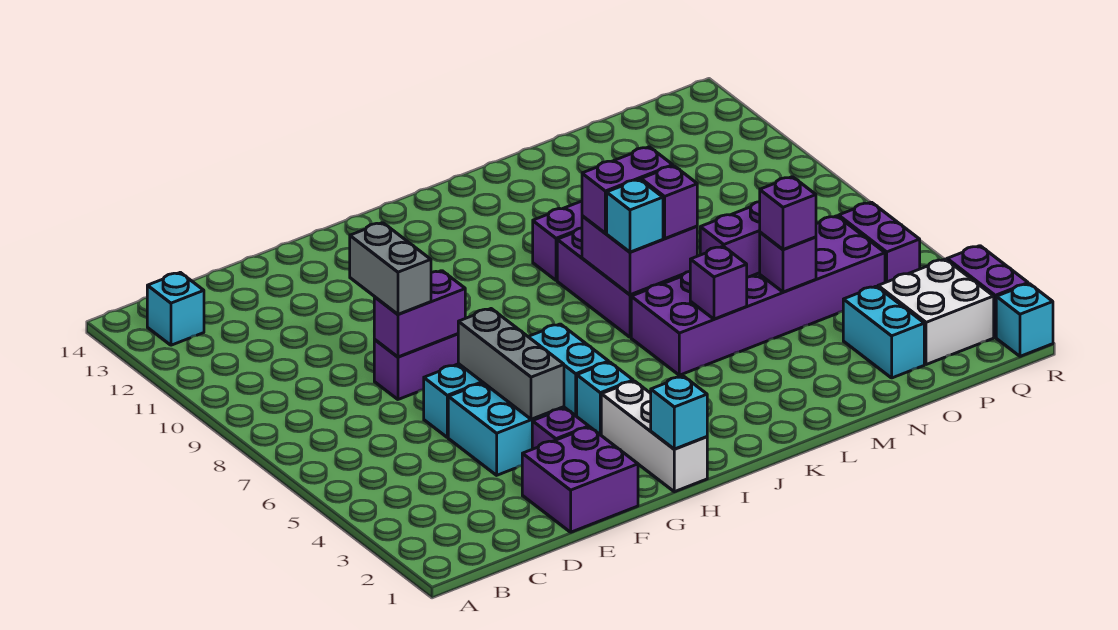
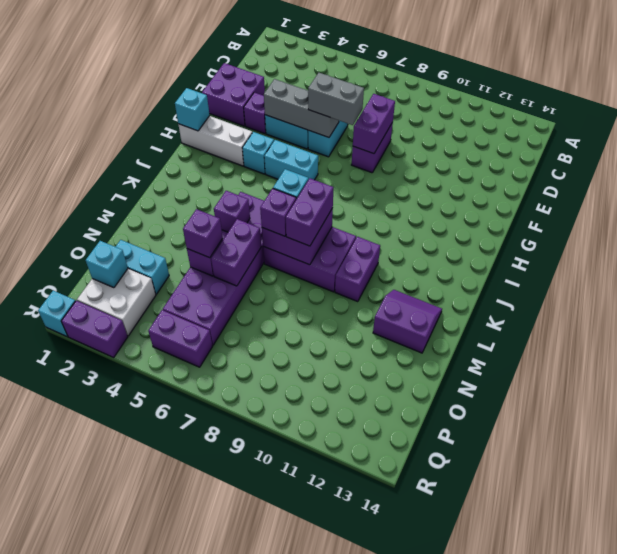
cyan 1x1 brick [147,272,204,345] -> cyan 1x1 brick moved to [86,241,128,288]
grey 1x2 brick [350,223,431,314] -> grey 1x2 brick moved to [308,73,364,125]
none -> purple 2x2 slope [373,290,442,353]

